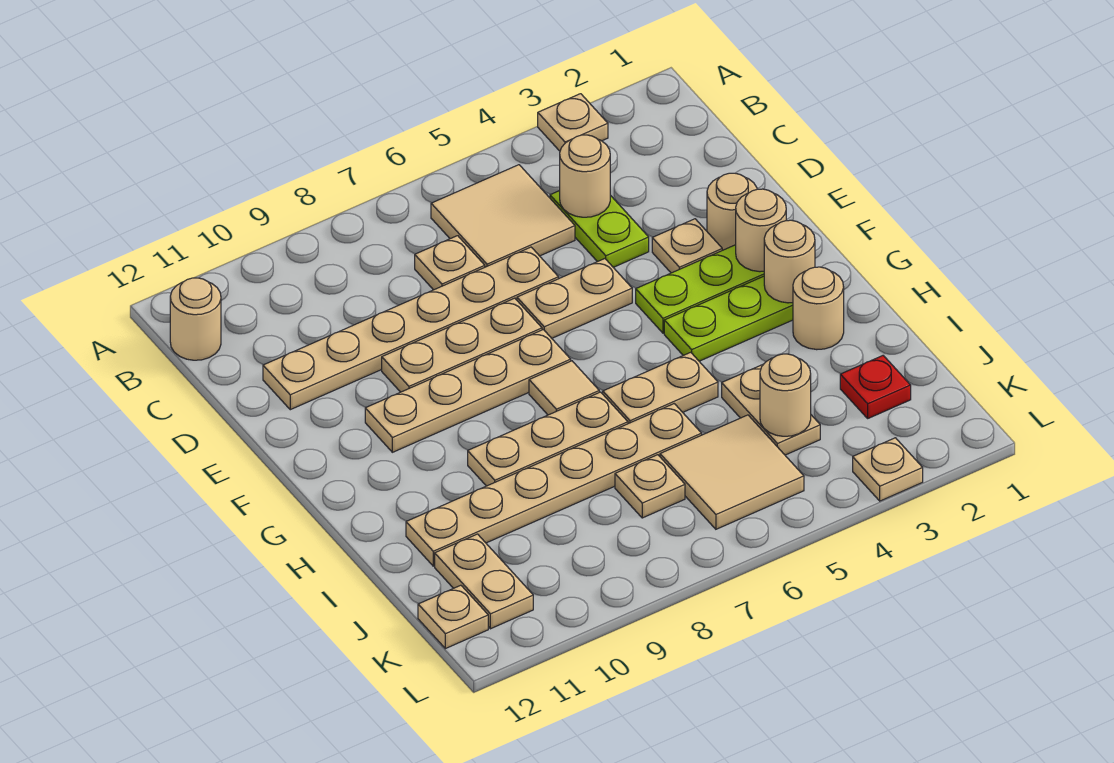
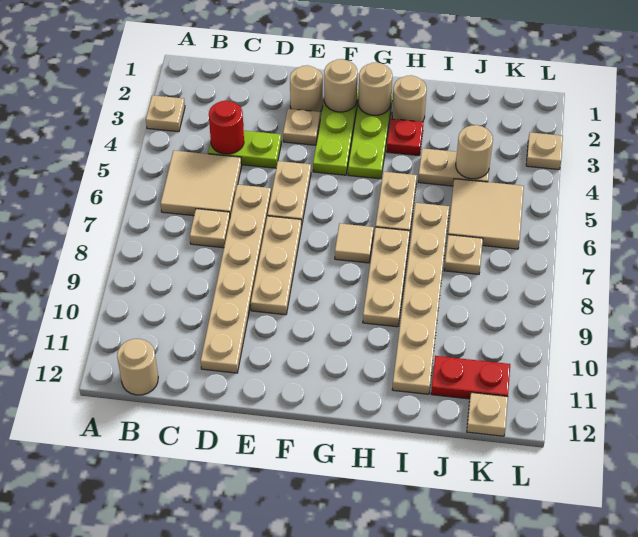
tan 1x1 round brick [560,135,610,217] -> red 1x1 round brick [209,101,244,154]
tan 1x4 plate [365,329,571,452] -> none
red 1x1 plate [840,356,911,418] -> red 1x1 plate moved to [387,119,423,156]
tan 1x2 plate [435,534,533,629] -> red 1x2 plate [431,356,510,399]

